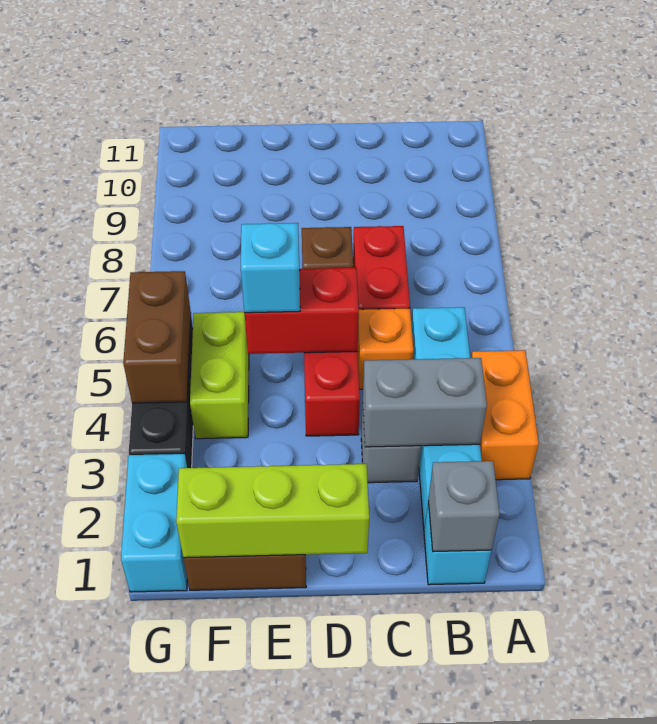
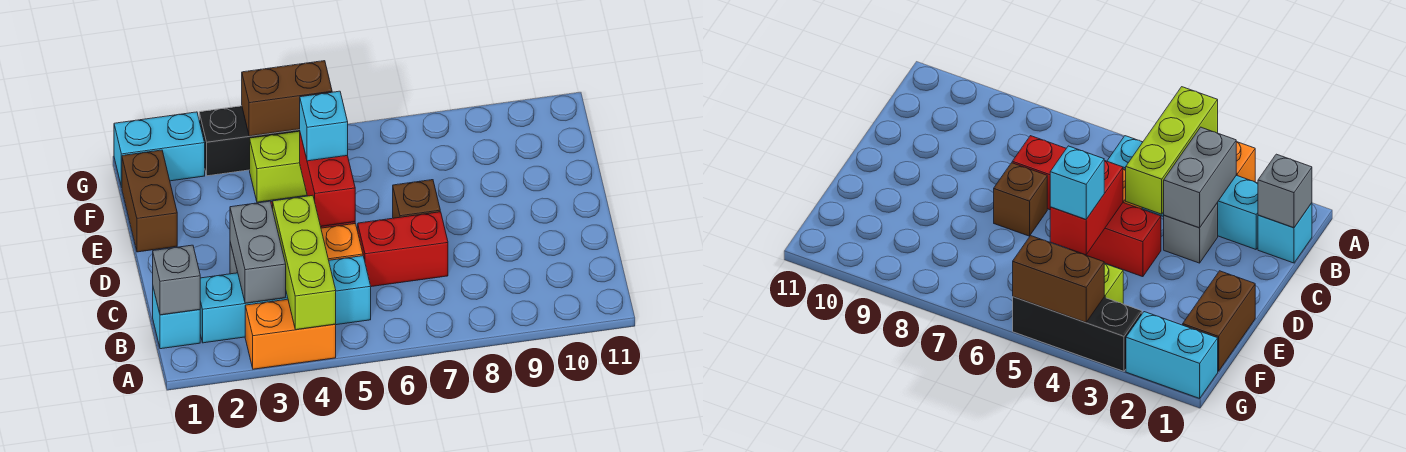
lime 1x3 brick [176,464,369,558] -> lime 1x3 brick moved to [273,195,336,330]

